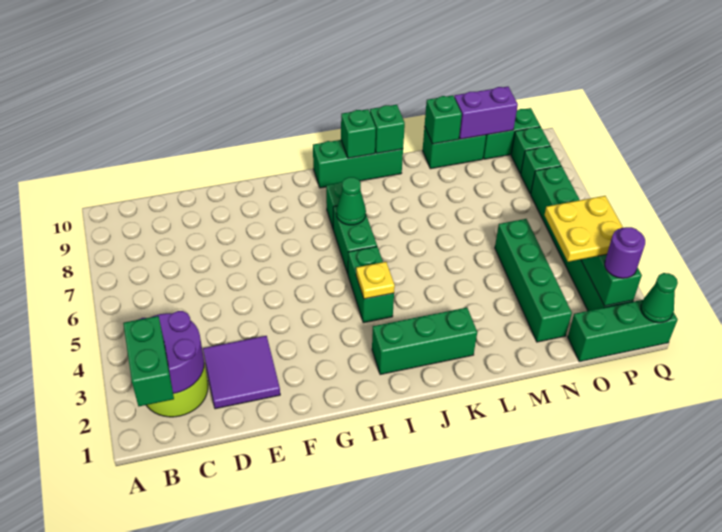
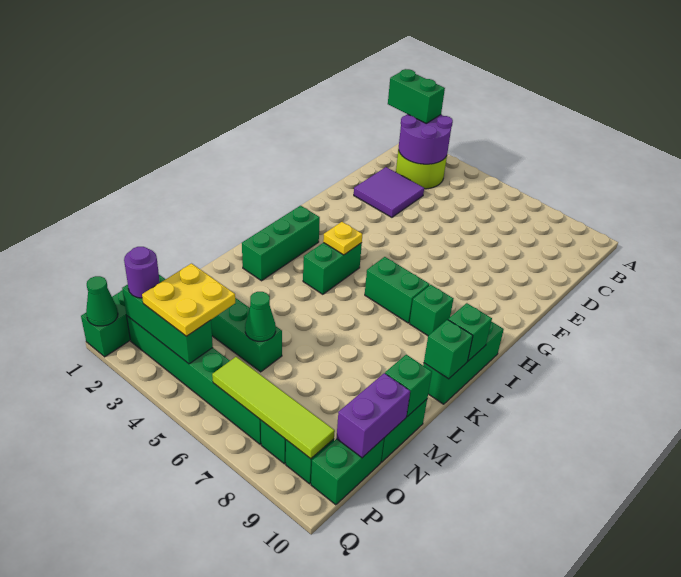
green 1x2 brick [348,247,394,323] -> green 1x2 brick turned to [303,243,362,294]
green 1x1 cone [336,177,366,225] -> green 1x1 cone moved to [245,292,276,341]
none -> lime 1x4 tile [212,357,335,459]

